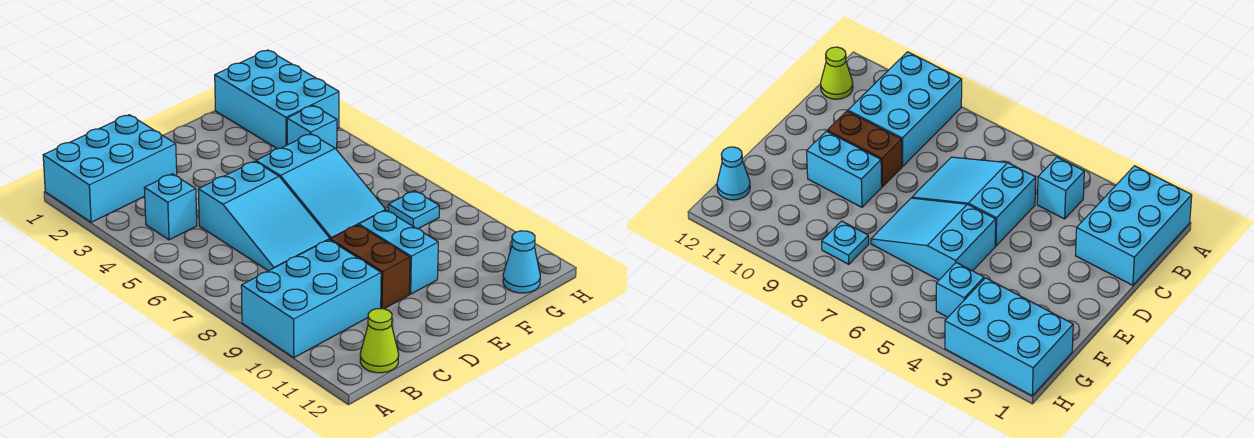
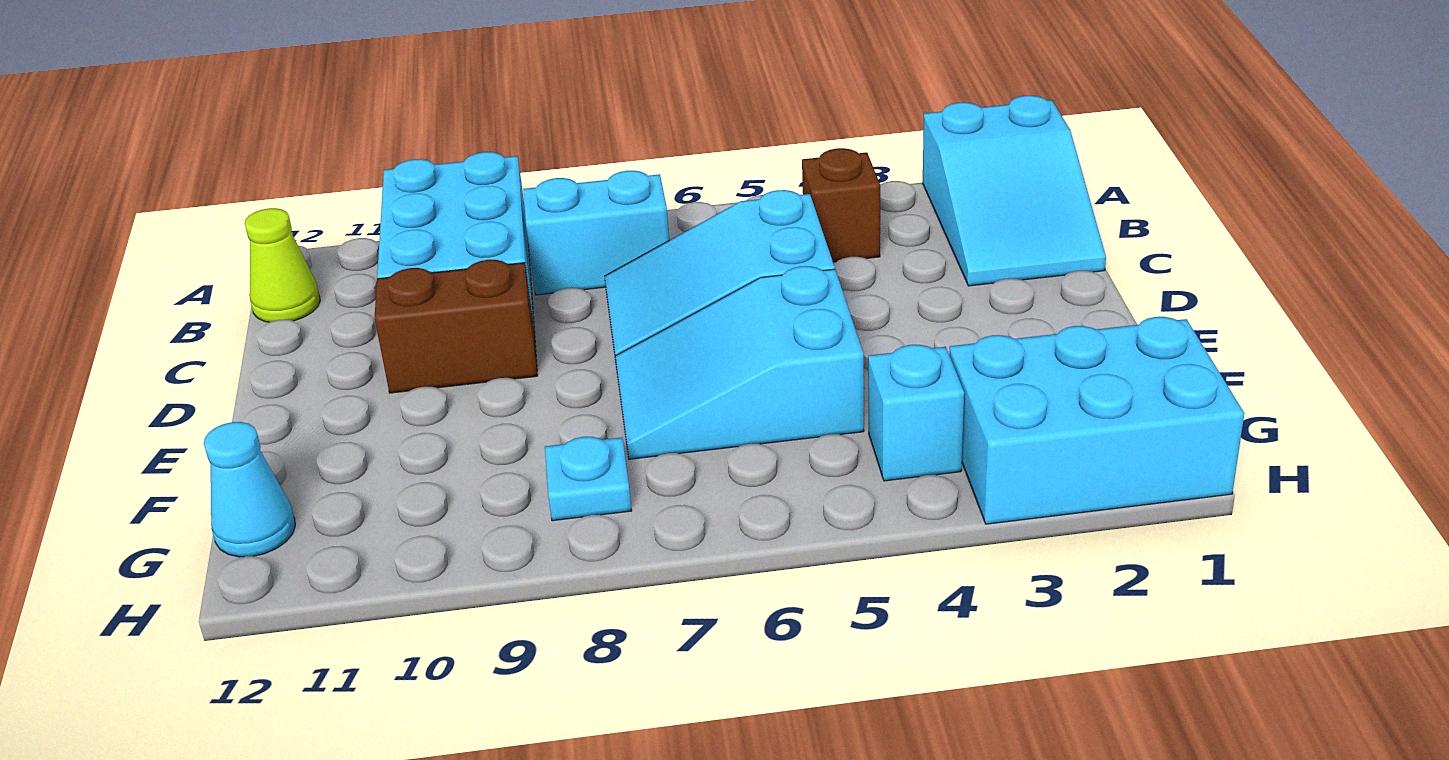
cyan 2x3 brick [43,115,177,222] -> cyan 2x3 slope [923,96,1106,286]
cyan 1x1 brick [144,174,197,240] -> brown 1x1 brick [802,148,880,262]
cyan 1x2 brick [359,210,438,294] -> cyan 1x2 brick moved to [523,171,669,295]

